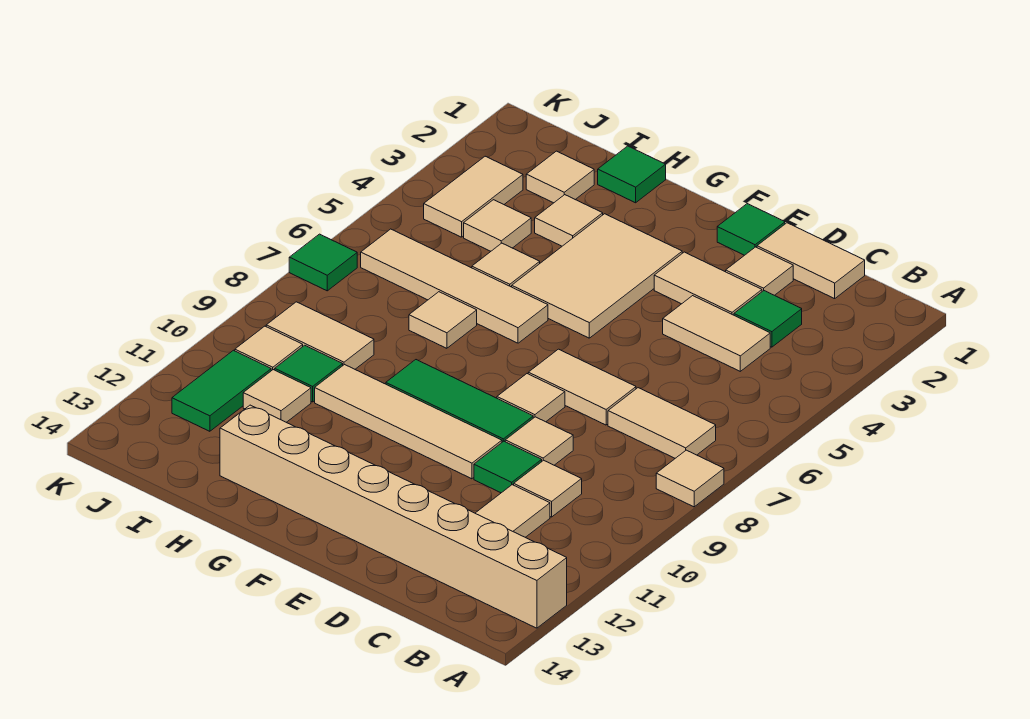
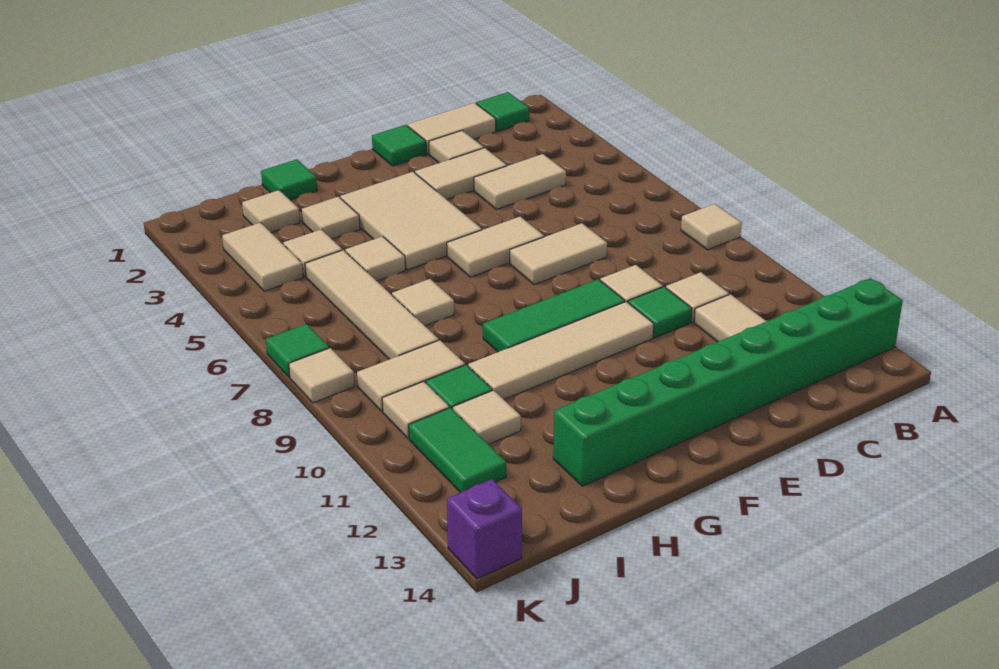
tan 1x8 brick [220,405,567,628] -> green 1x8 brick [553,278,903,486]
tan 1x2 tile [608,388,716,458] -> tan 1x2 tile moved to [447,217,544,277]
green 1x1 tile [734,291,802,347] -> green 1x1 tile moved to [476,92,529,131]
tan 1x1 tile [497,374,565,422] -> tan 1x1 tile moved to [289,348,354,403]
tan 1x4 tile [361,229,548,343] -> tan 1x4 tile turned to [305,250,439,359]
none -> purple 1x1 brick [447,479,522,579]

